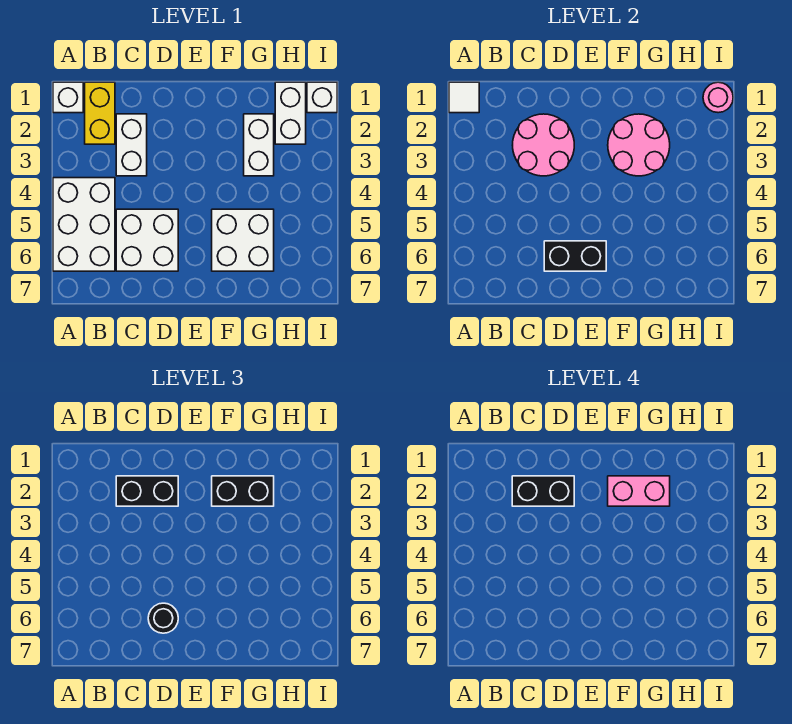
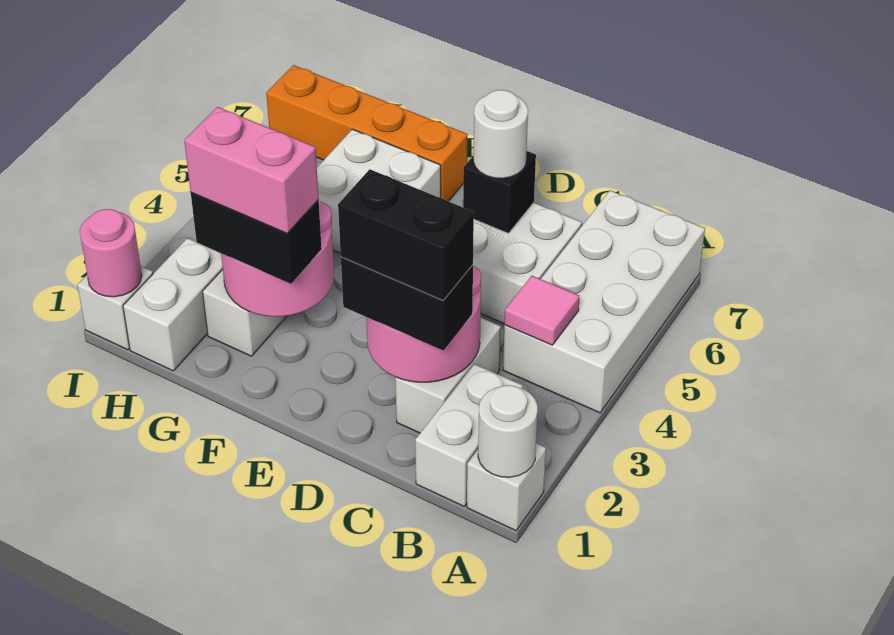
white 1x1 tile [449,82,479,113] -> white 1x1 round brick [478,385,538,477]
white 2x3 brick [53,178,115,271] -> white 2x4 brick [503,191,705,413]
yellow 1x2 brick [85,82,115,144] -> white 1x2 brick [415,364,523,506]
none -> pink 1x1 tile [504,276,579,345]
black 1x2 brick [544,241,606,271] -> black 1x1 brick [463,151,536,233]
black 1x1 round brick [148,603,178,633] -> white 1x1 round brick [473,90,528,178]
none -> orange 1x4 brick [266,65,467,201]

